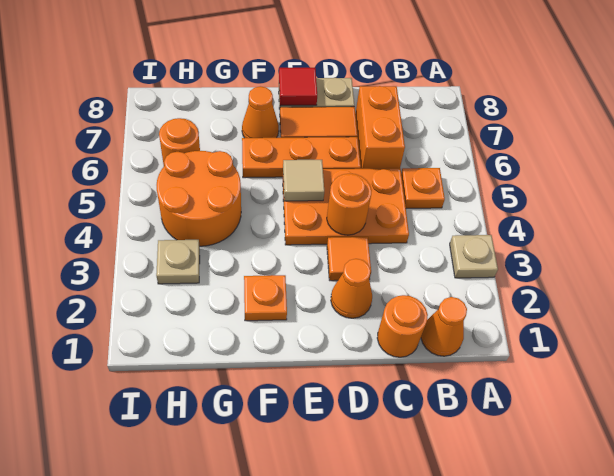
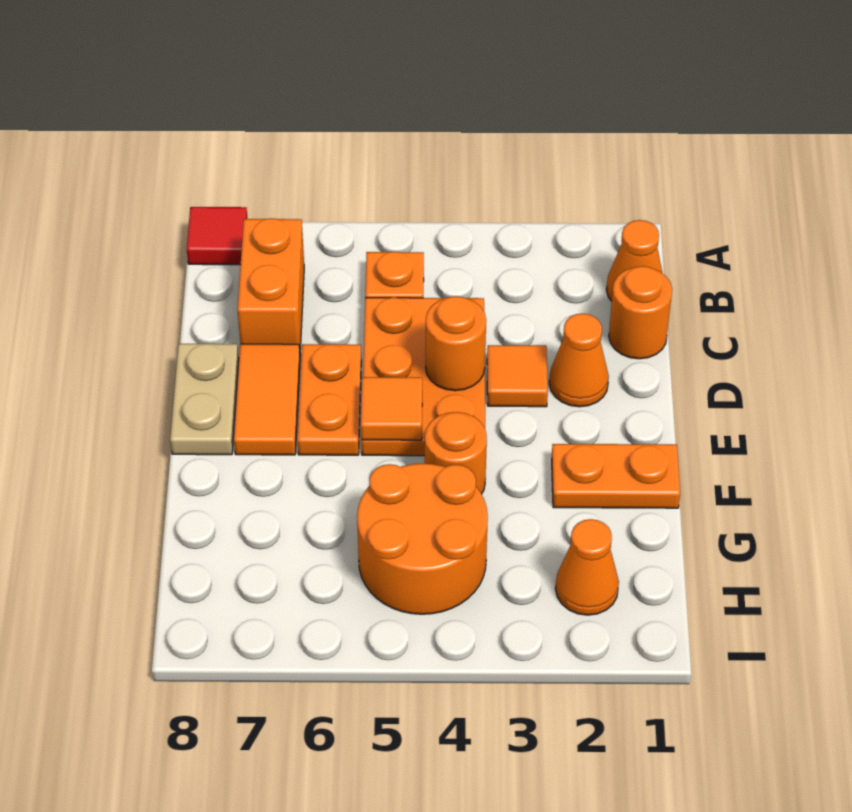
tan 1x1 plate [450,235,498,278] -> none
orange 1x2 brick [355,86,405,169] -> orange 1x2 brick turned to [238,218,304,351]
orange 1x3 plate [242,137,361,178] -> orange 1x2 plate [298,344,361,455]
tan 1x1 tile [283,160,324,201] -> orange 1x1 tile [361,377,422,440]
red 1x1 tile [279,68,317,106] -> red 1x1 tile moved to [187,207,247,265]
orange 1x1 plate [244,275,287,321] -> orange 1x2 plate [552,444,680,508]
orange 1x1 cone [242,86,279,138] -> orange 1x1 cone moved to [555,519,619,615]
tan 1x1 plate [156,240,200,284] -> none
orange 1x1 round brick [159,118,200,166] -> orange 1x1 round brick moved to [425,412,487,494]

